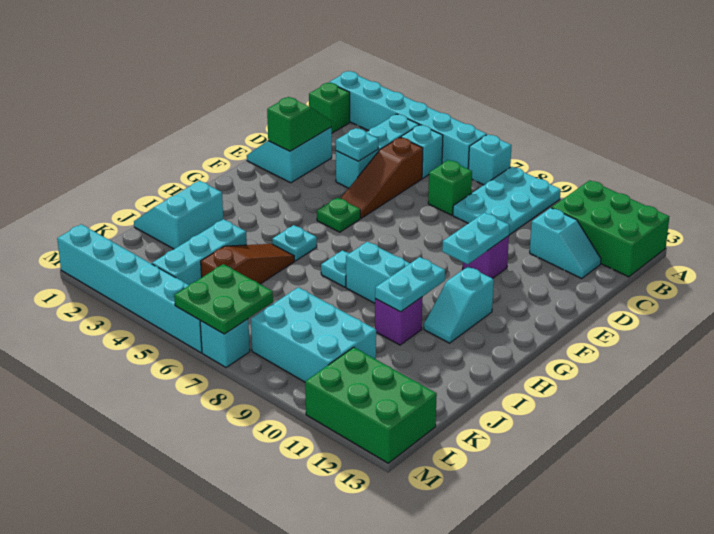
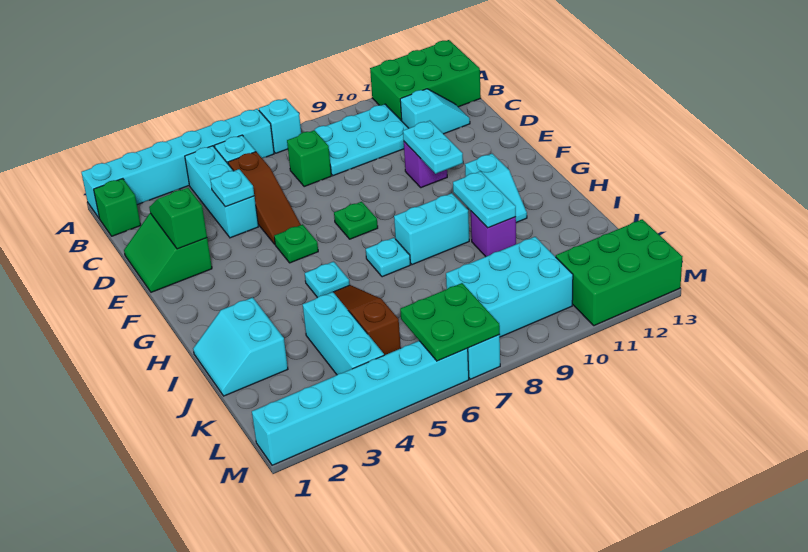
cyan 2x3 plate [453,167,561,235] -> cyan 2x3 plate turned to [315,104,408,176]
cyan 2x2 slope [247,127,332,183] -> green 2x2 slope [124,213,212,292]
none -> green 1x1 plate [334,202,378,239]

